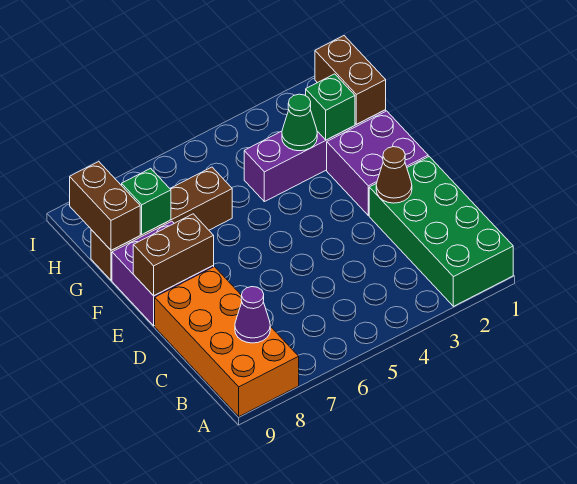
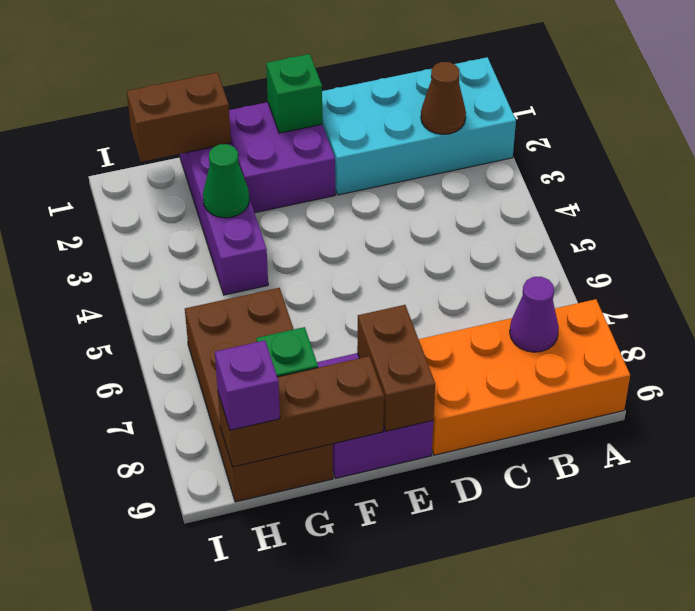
green 2x4 brick [369,157,513,306] -> cyan 2x4 brick [322,57,516,195]
brown 1x1 cone [376,147,412,203] -> brown 1x1 cone moved to [421,62,466,134]
green 1x1 brick [306,74,355,140] -> green 1x1 brick moved to [266,54,322,133]
brown 1x4 brick [91,167,232,280] -> brown 2x4 brick [185,288,333,502]
brown 1x2 brick [70,161,140,250] -> brown 1x3 brick [218,356,384,467]
none -> purple 1x1 brick [215,340,280,430]

